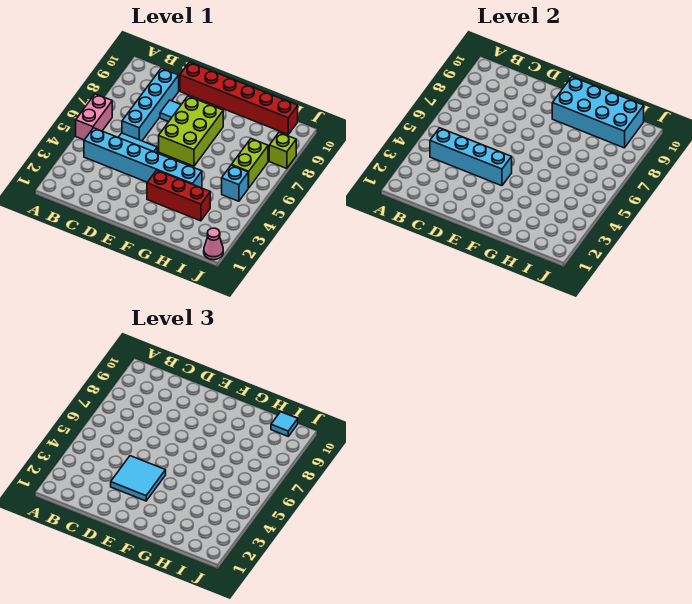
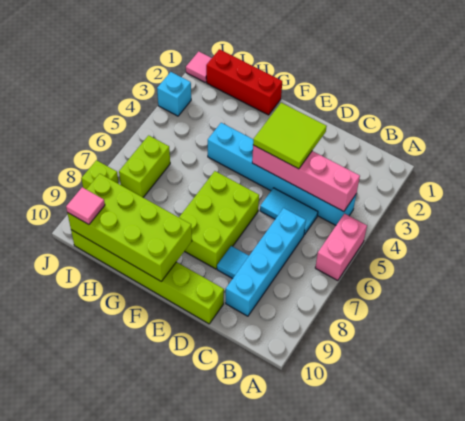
cyan 1x4 brick [430,128,512,186] -> pink 1x4 brick [252,145,360,212]
cyan 2x2 tile [111,456,166,501] -> lime 2x2 tile [253,103,327,169]
red 1x6 brick [180,62,298,134] -> lime 1x6 brick [71,230,224,324]
red 1x3 brick [147,170,210,221] -> red 1x3 brick moved to [206,49,282,115]
cyan 2x4 brick [552,77,644,148] -> lime 2x4 brick [68,174,192,281]
cyan 1x1 brick [222,165,248,201] -> cyan 1x1 brick moved to [157,72,191,116]
cyan 1x1 tile [271,412,298,436] -> pink 1x1 tile [66,187,105,225]
pink 1x1 cone [204,228,223,260] -> pink 1x1 tile [186,52,212,83]

